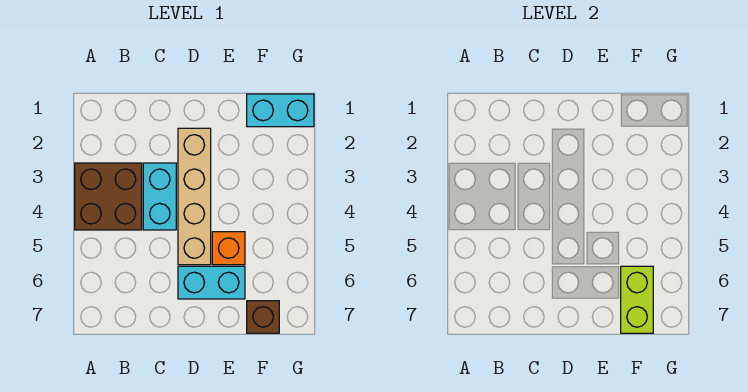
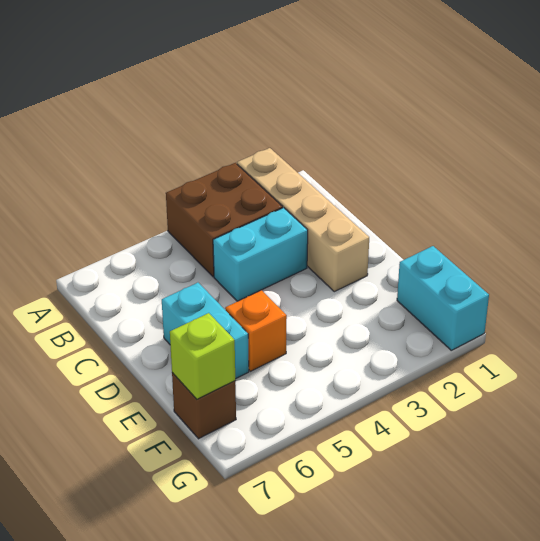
tan 1x4 brick [178,128,211,265] -> tan 1x4 brick turned to [237,148,369,292]
lime 1x2 brick [621,266,653,333] -> lime 1x1 brick [170,313,235,399]

